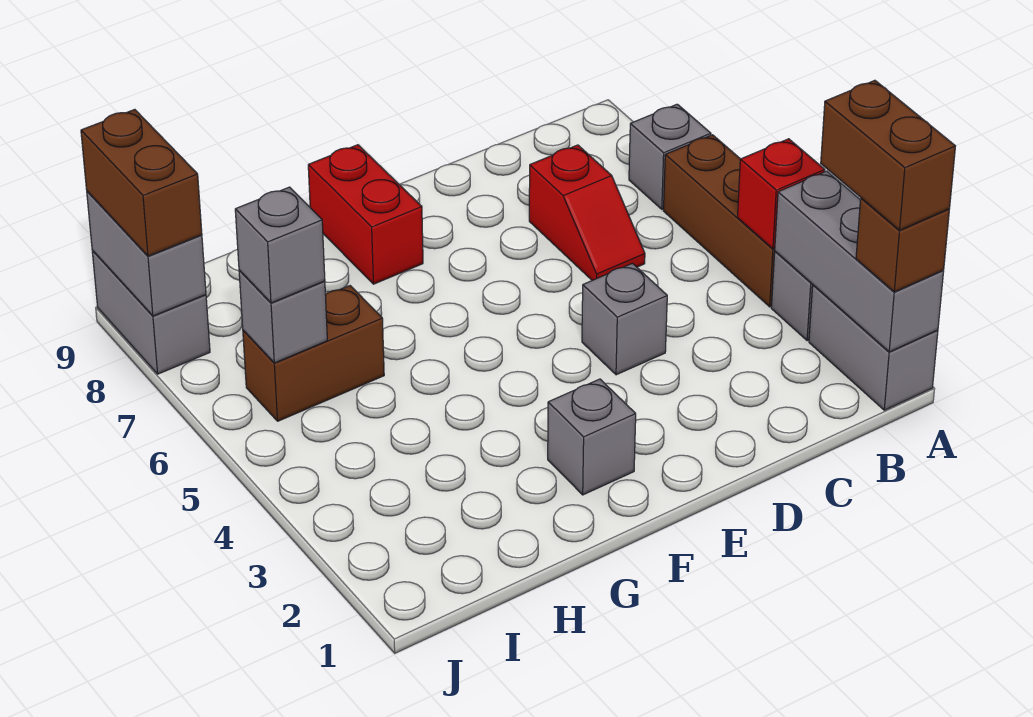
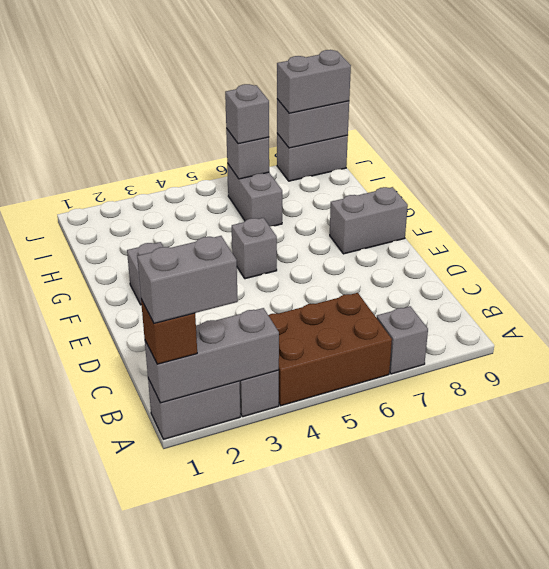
brown 1x2 brick [821,80,955,230] -> grey 1x2 brick [137,236,238,323]
brown 1x3 brick [664,135,775,307] -> brown 2x3 brick [268,293,392,406]
red 1x1 brick [738,139,825,249] -> none
red 1x2 slope [529,145,645,280] -> none
grey 1x1 brick [582,263,667,375] -> grey 1x1 brick moved to [232,218,277,279]
red 1x2 brick [308,145,423,284] -> grey 1x2 brick [330,187,408,254]
brown 1x2 brick [243,286,384,421] -> grey 1x2 brick [227,163,282,226]
brown 1x2 brick [81,109,202,256] -> grey 1x2 brick [277,50,351,113]

